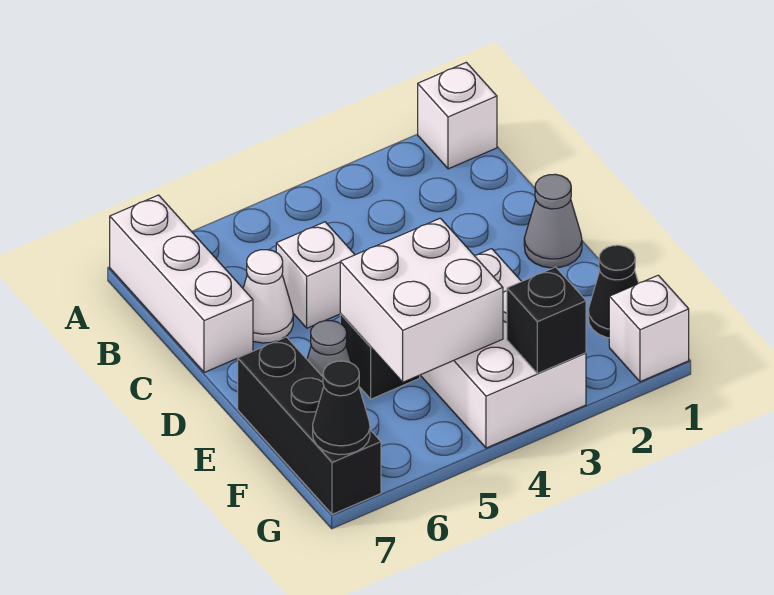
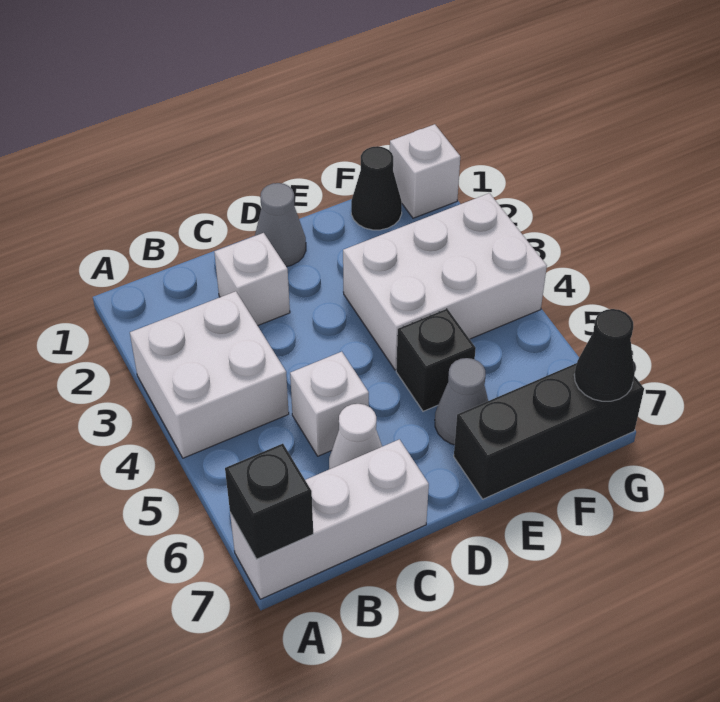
white 1x1 brick [418,62,497,169] -> white 1x1 brick moved to [214,233,290,326]
white 2x2 brick [340,218,503,382] -> white 2x2 brick moved to [130,291,289,458]
black 1x1 brick [507,267,586,373] -> black 1x1 brick moved to [225,444,313,559]

